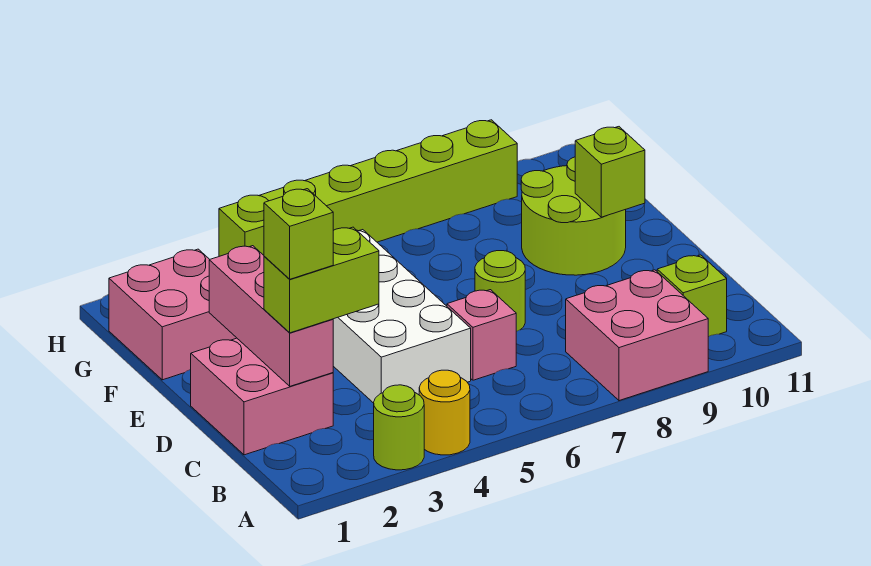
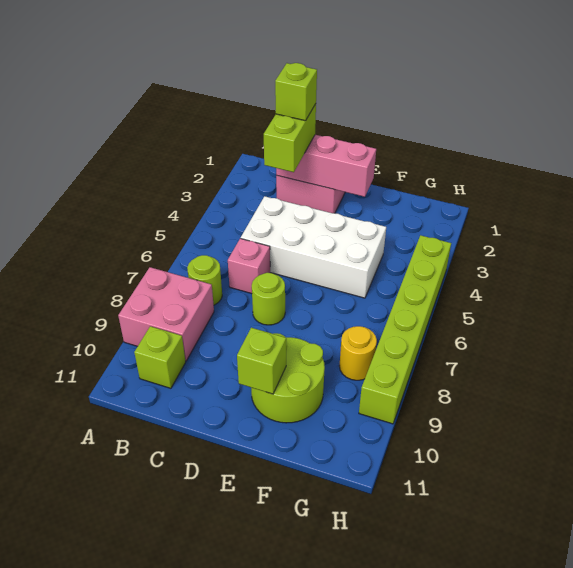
lime 1x1 round brick [374,385,424,470] -> lime 1x1 round brick moved to [187,255,222,305]
yellow 1x1 round brick [419,370,470,455] -> yellow 1x1 round brick moved to [339,326,377,380]
pink 2x2 brick [109,249,236,380] -> none

